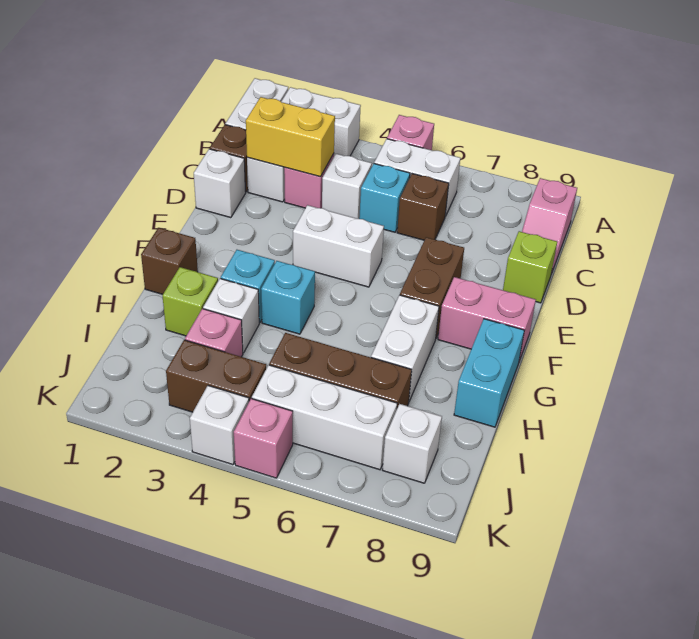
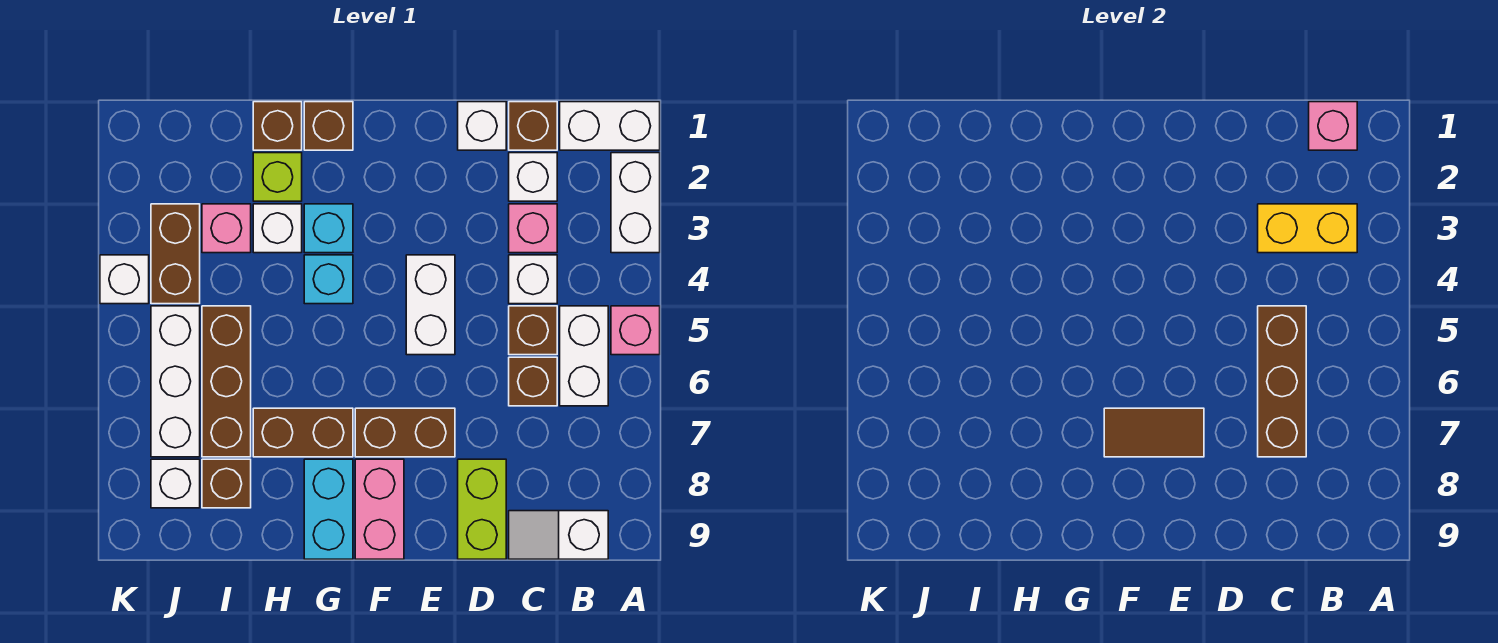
pink 1x2 slope [522,178,577,274] -> white 1x2 slope [509,511,608,559]
yellow 1x2 brick [246,97,335,177] -> yellow 1x2 brick turned to [1258,204,1357,253]
cyan 1x1 brick [359,164,410,232] -> brown 1x1 brick [509,306,557,355]
none -> brown 1x3 brick [1258,306,1306,457]
lime 1x1 brick [503,231,557,303] -> lime 1x2 brick [458,459,506,559]
none -> brown 1x2 tile [1104,408,1204,457]
white 1x2 brick [371,295,439,401] -> brown 1x2 brick [253,408,353,457]
cyan 1x2 brick [454,319,524,427] -> cyan 1x2 brick turned to [304,459,353,559]
none -> brown 1x1 brick [253,102,302,150]
none -> brown 1x1 brick [202,459,251,508]
pink 1x1 brick [234,399,293,478] -> pink 1x1 brick moved to [1309,102,1357,150]

